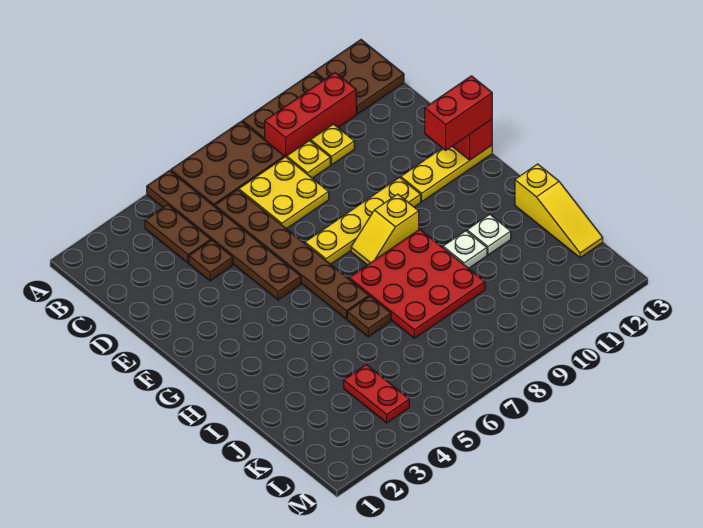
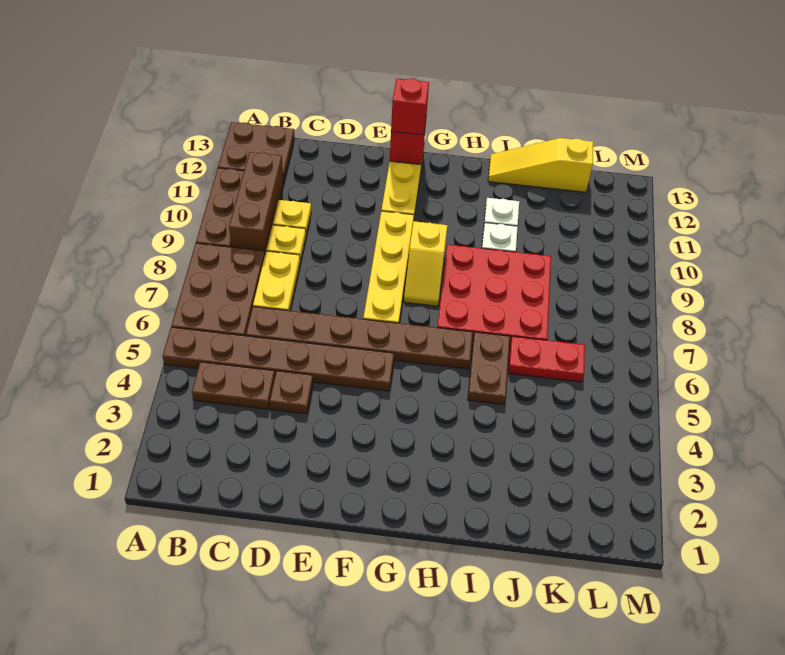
red 1x3 brick [265,73,356,158] -> brown 1x3 brick [229,152,283,253]
yellow 2x2 plate [239,157,329,229] -> yellow 1x2 plate [253,251,300,311]
red 1x2 brick [425,76,492,150] -> red 1x1 brick [391,78,429,135]
brown 1x1 plate [347,296,391,337] -> brown 1x2 plate [468,332,510,404]
yellow 1x3 slope [515,164,603,258] -> yellow 1x3 slope turned to [488,138,593,192]
red 1x2 plate [344,365,409,423] -> red 1x2 plate moved to [508,336,585,382]

